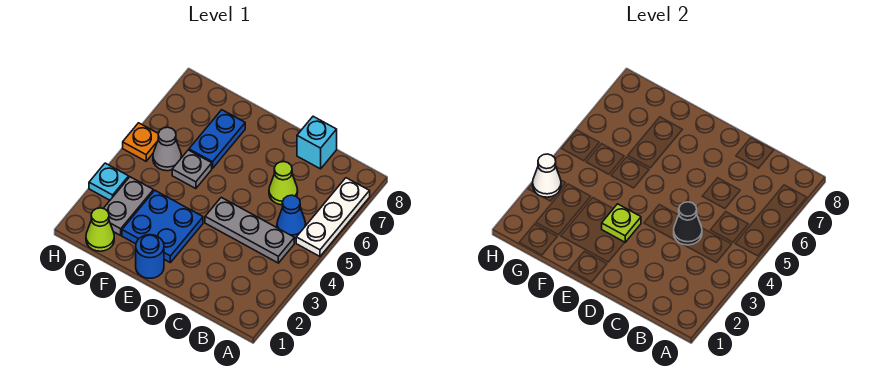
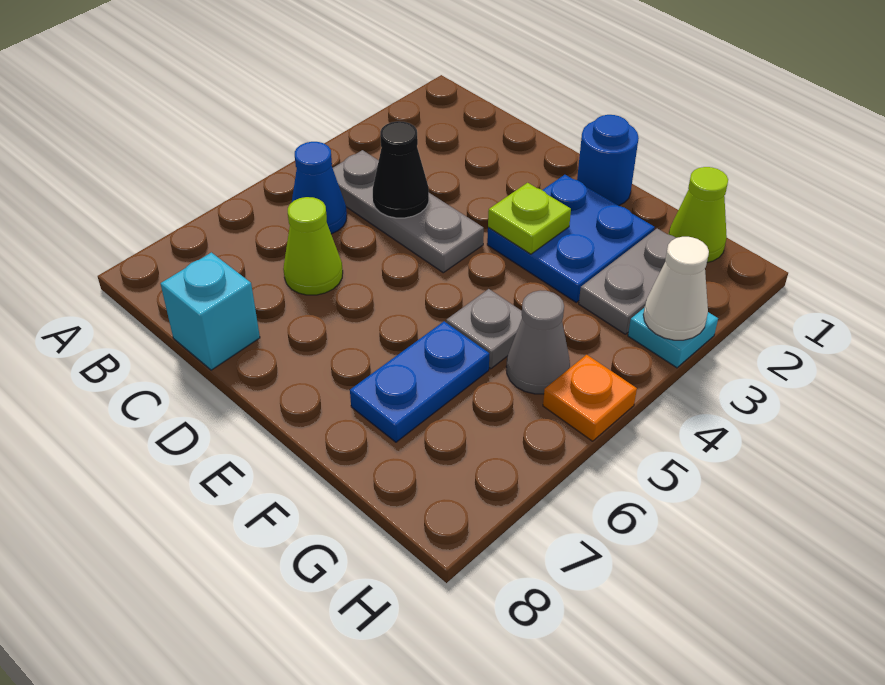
white 1x3 plate [296,178,370,256] -> none

